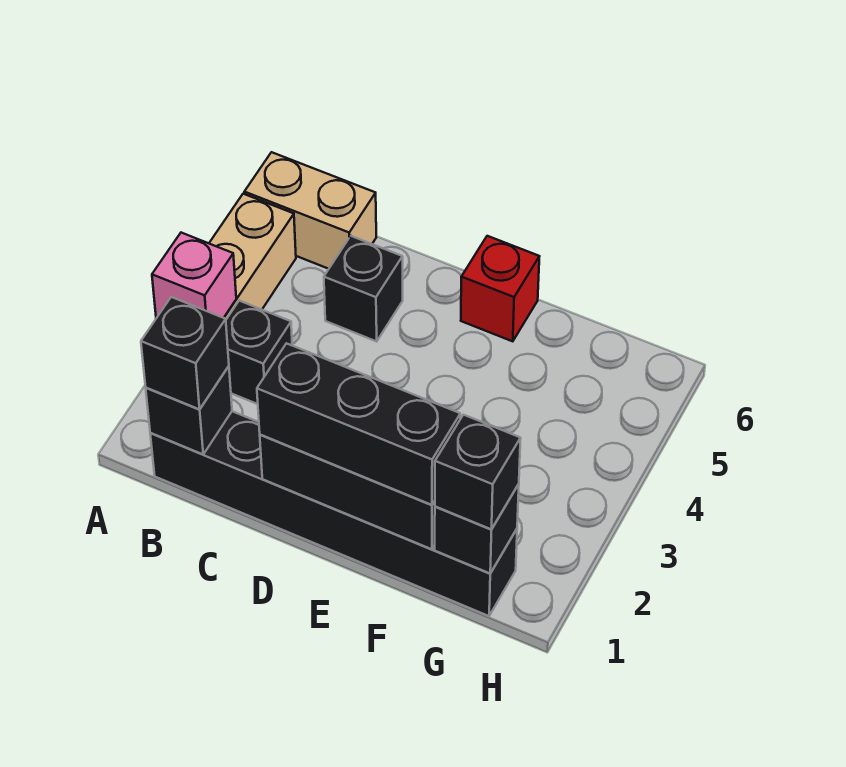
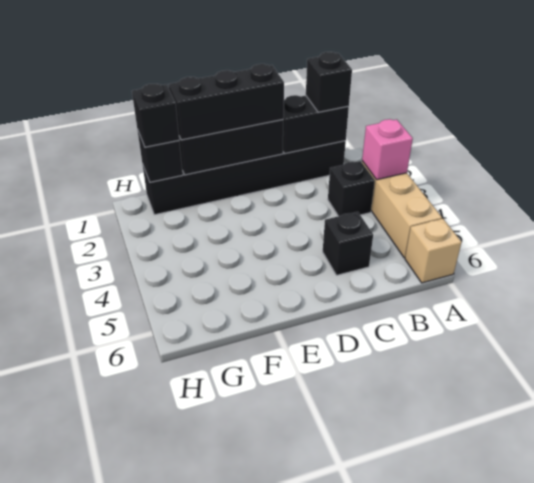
tan 1x2 brick [244,152,376,269] -> tan 1x1 brick [405,219,462,283]
black 1x1 brick [146,366,232,454] -> black 1x2 brick [283,95,349,154]
red 1x1 brick [461,236,539,341] -> none

